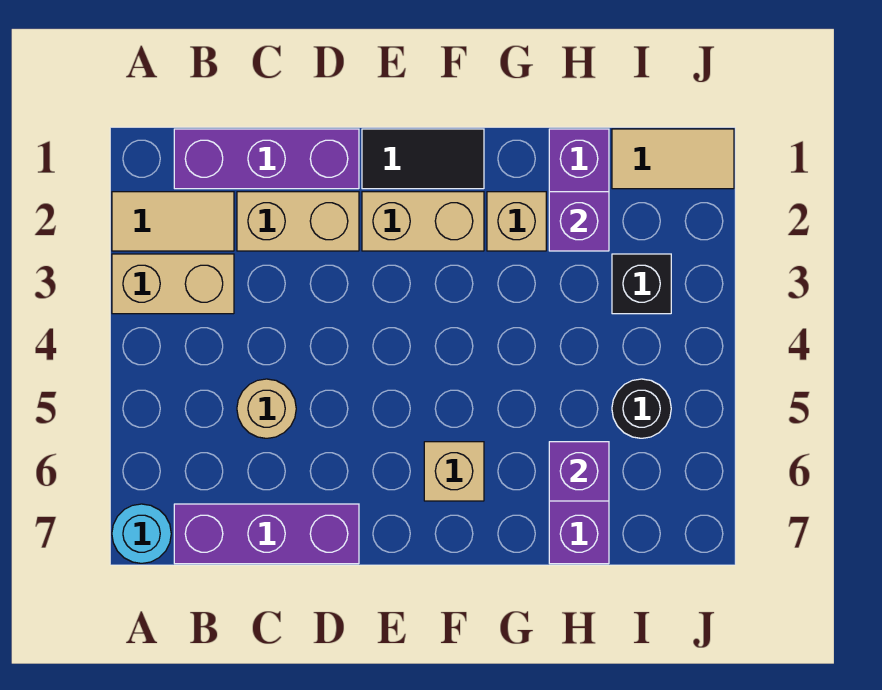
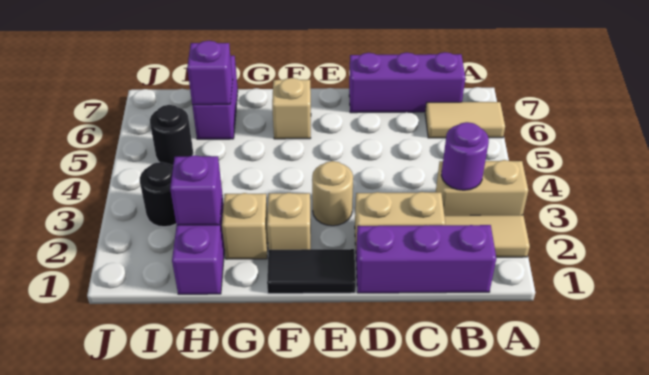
cyan 1x1 round brick [112,504,171,563] -> none
none -> purple 1x1 round brick [441,122,489,190]
tan 1x1 round brick [237,379,296,438] -> tan 1x1 round brick moved to [312,161,353,226]
tan 1x2 brick [362,192,484,251] -> tan 1x1 brick [267,193,311,250]
tan 1x2 tile [612,129,734,189] -> tan 1x2 tile moved to [425,102,505,138]
black 1x1 brick [612,254,671,314] -> black 1x1 round brick [140,162,176,227]

